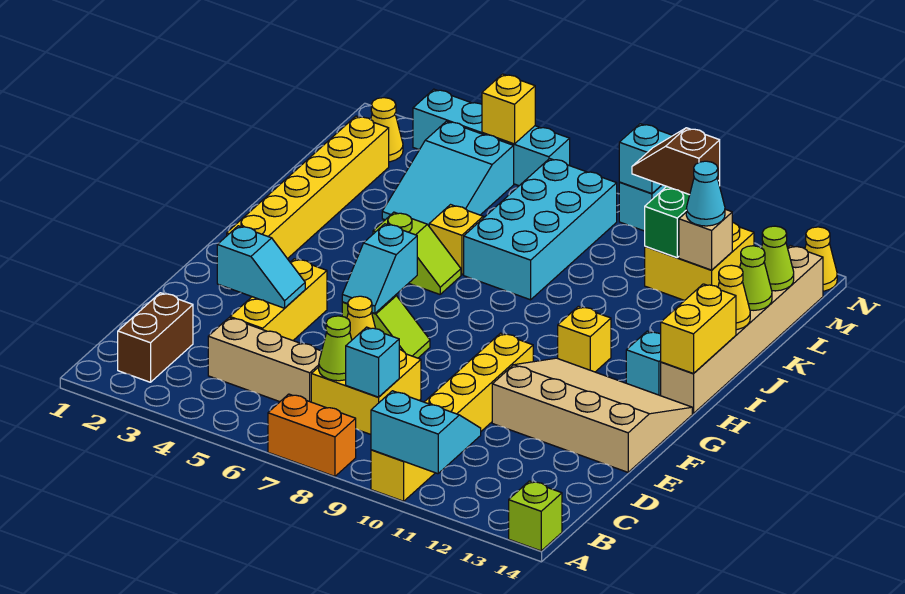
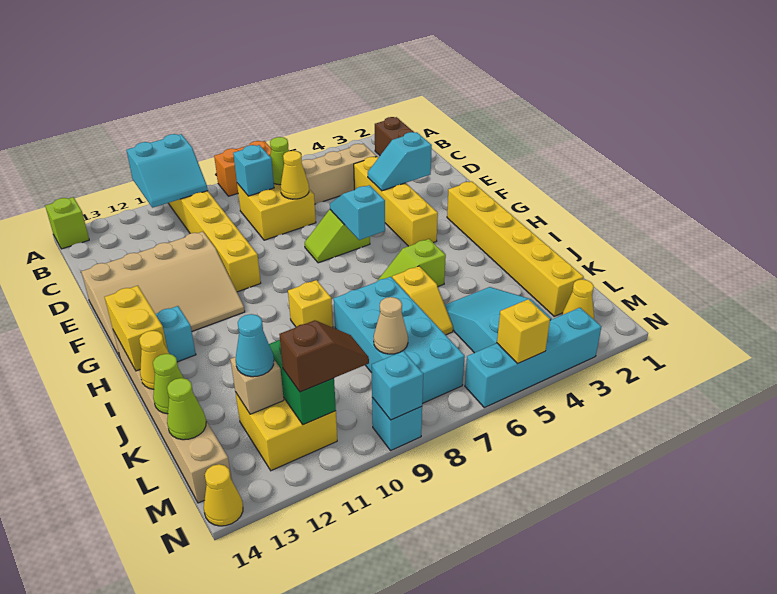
yellow 1x3 brick [230,259,327,340] -> yellow 1x4 brick [354,157,438,246]
yellow 1x1 brick [558,306,611,372] -> yellow 1x1 brick moved to [288,280,333,327]
none -> tan 1x1 cone [374,297,408,354]

